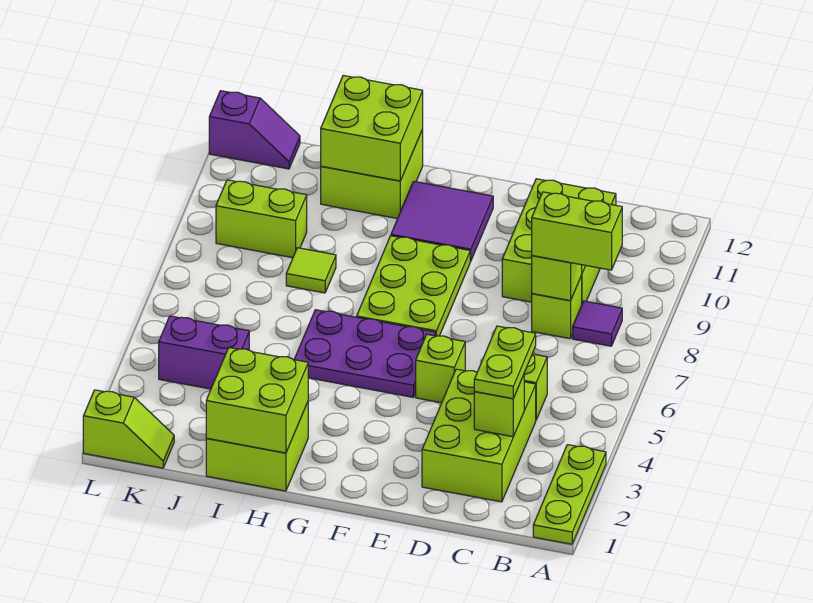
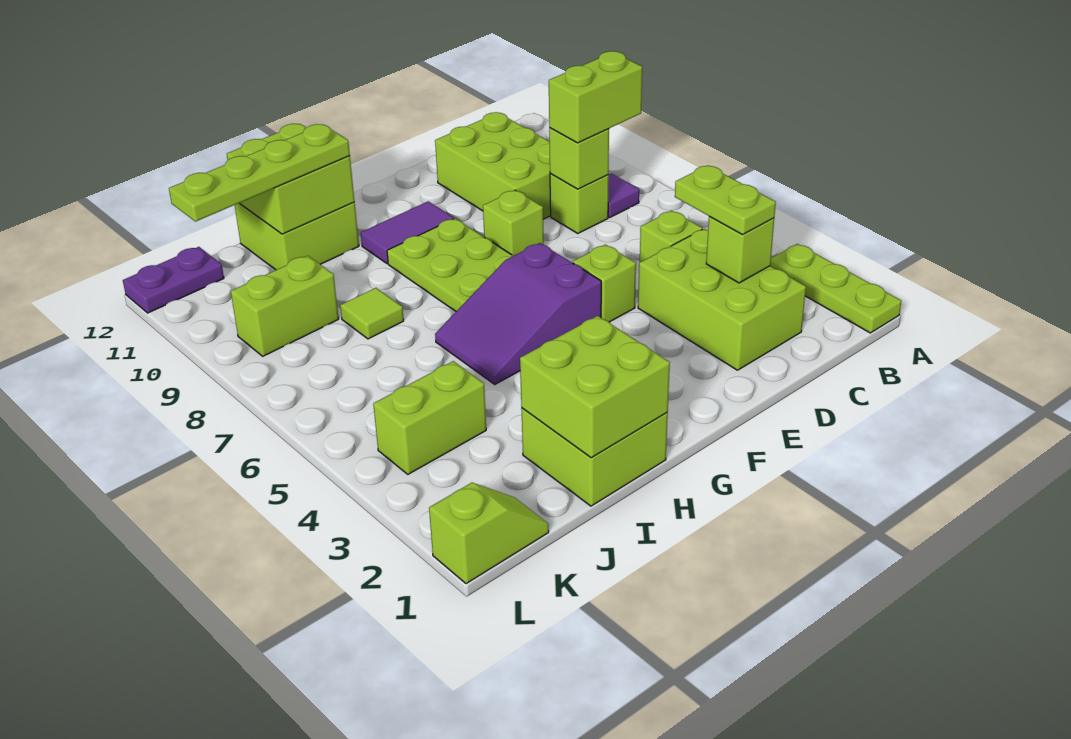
none -> lime 1x1 brick [483,190,544,256]
purple 2x3 plate [294,310,436,397] -> purple 2x3 slope [435,243,601,384]
purple 2x2 tile [391,181,493,261] -> purple 1x2 tile [361,201,454,264]
none -> lime 1x4 plate [169,124,350,222]
purple 1x2 brick [159,316,249,389] -> lime 1x2 brick [373,361,486,474]
purple 1x2 slope [209,91,300,169] -> purple 1x2 plate [123,247,224,313]

